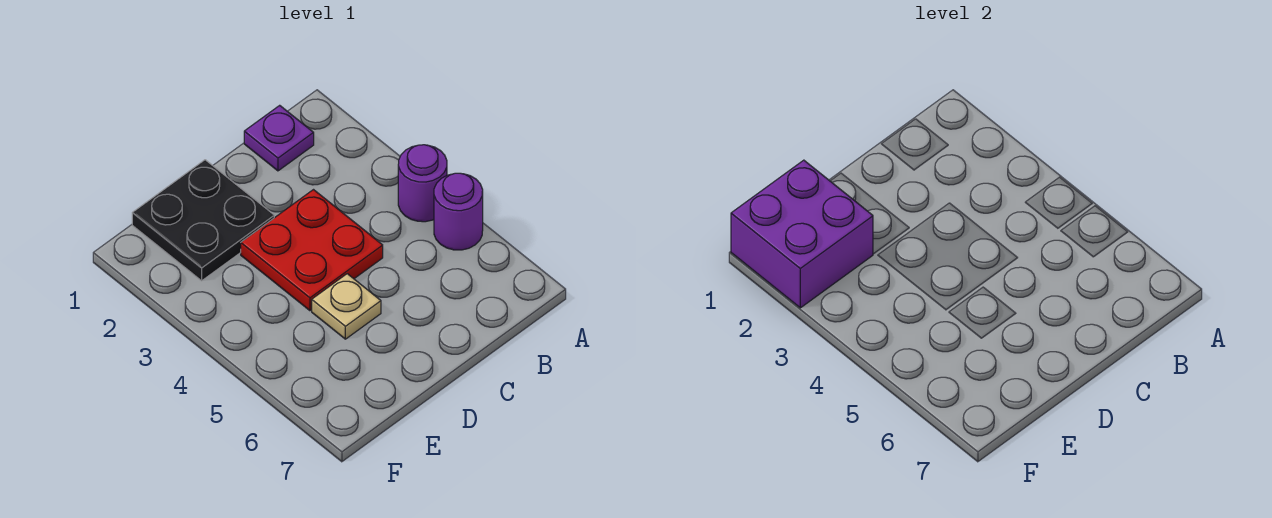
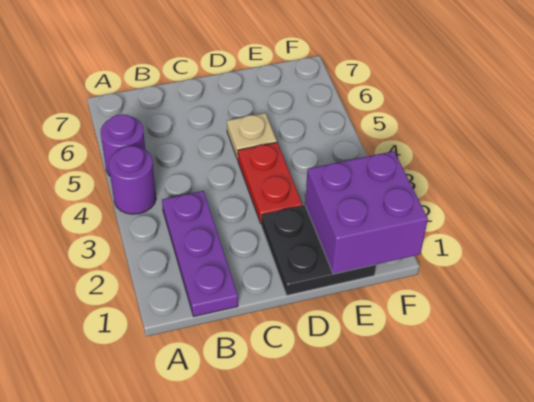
purple 1x1 plate [244,105,314,171] -> purple 1x3 plate [162,191,238,316]
red 2x2 plate [241,190,383,311] -> red 1x2 plate [238,142,302,223]

